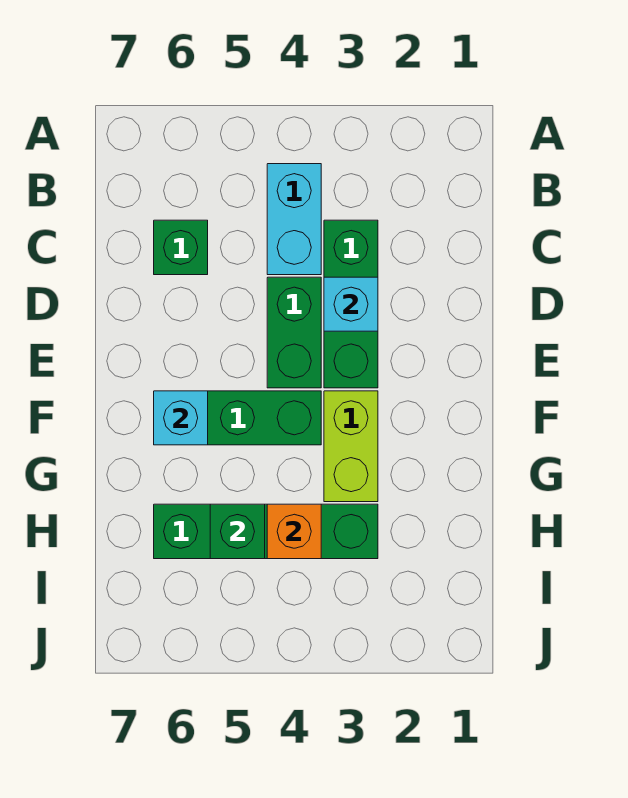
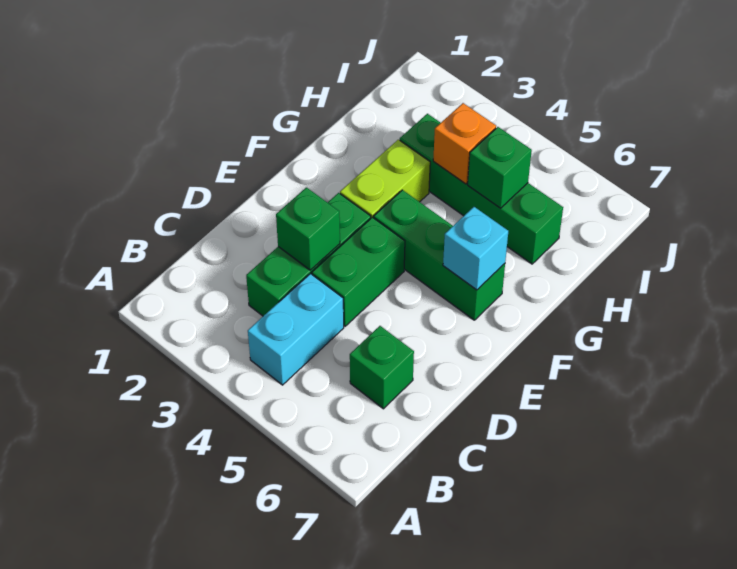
cyan 1x1 brick [324,277,378,331] -> green 1x1 brick [276,188,340,270]

